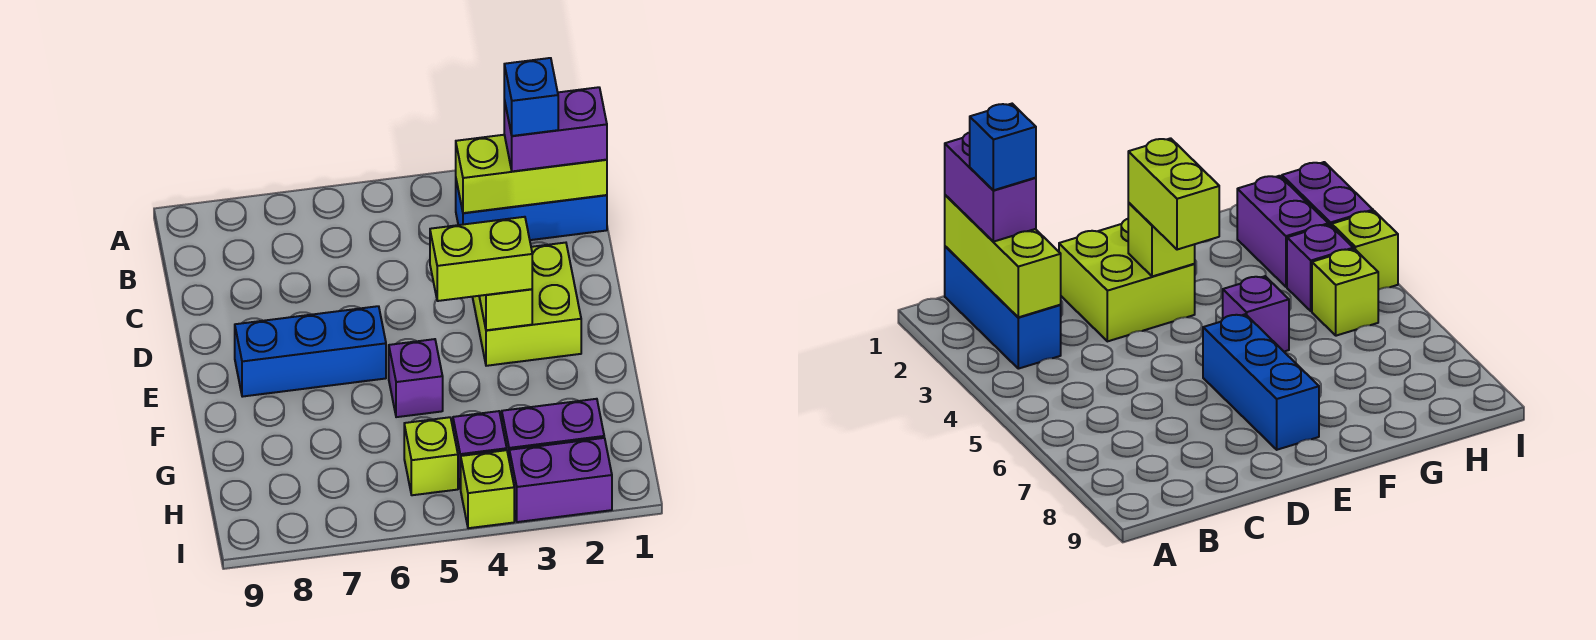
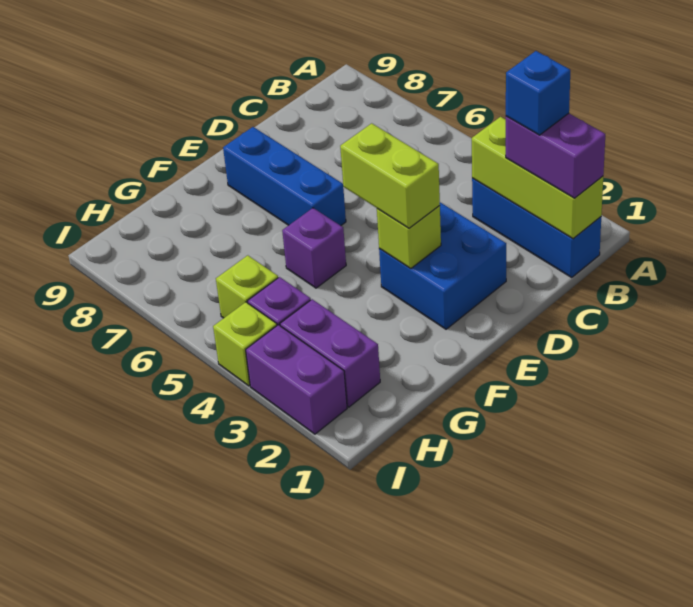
lime 2x2 brick [473,243,581,366] -> blue 2x2 brick [379,202,506,329]

